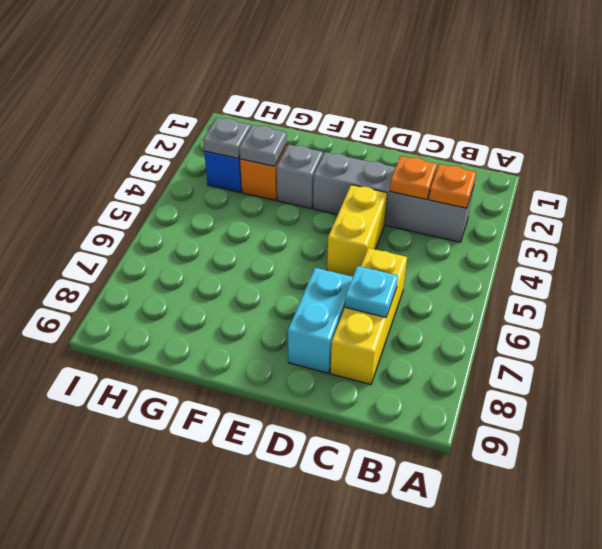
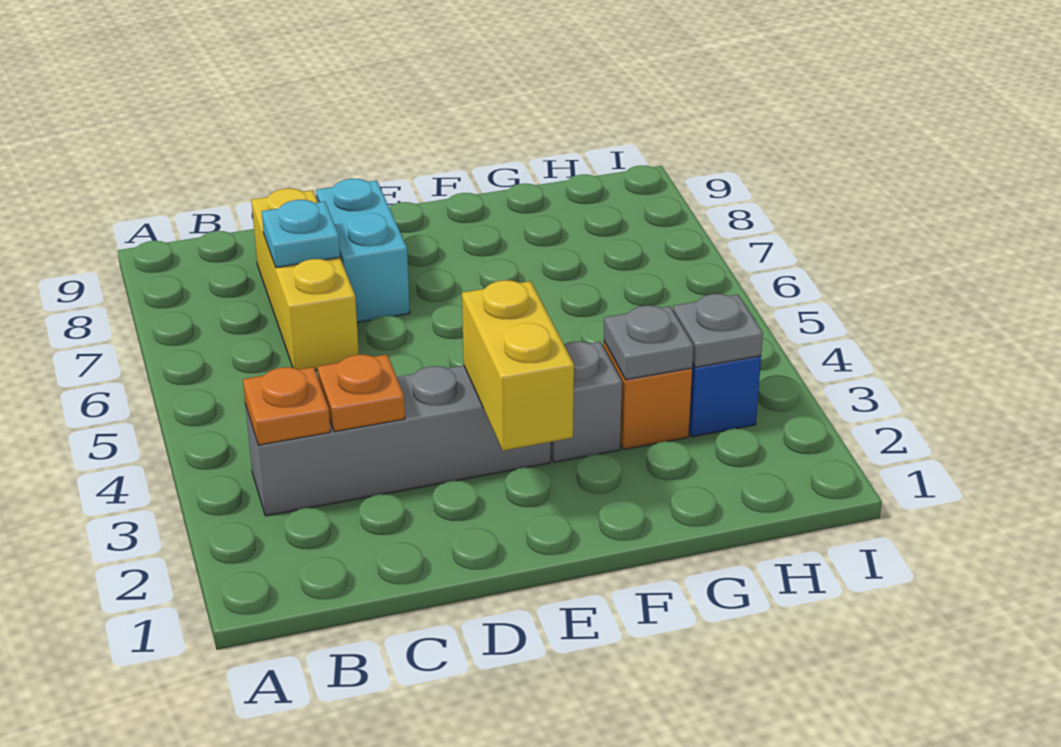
yellow 1x2 brick [327,185,387,277] -> yellow 1x2 brick moved to [462,280,574,451]

